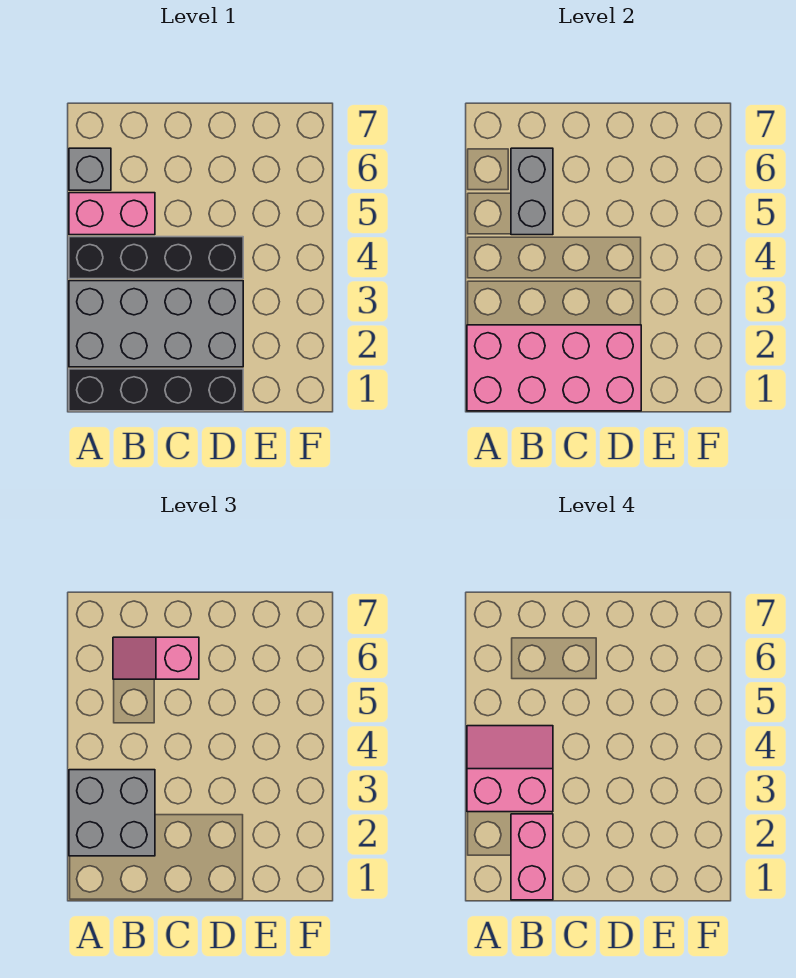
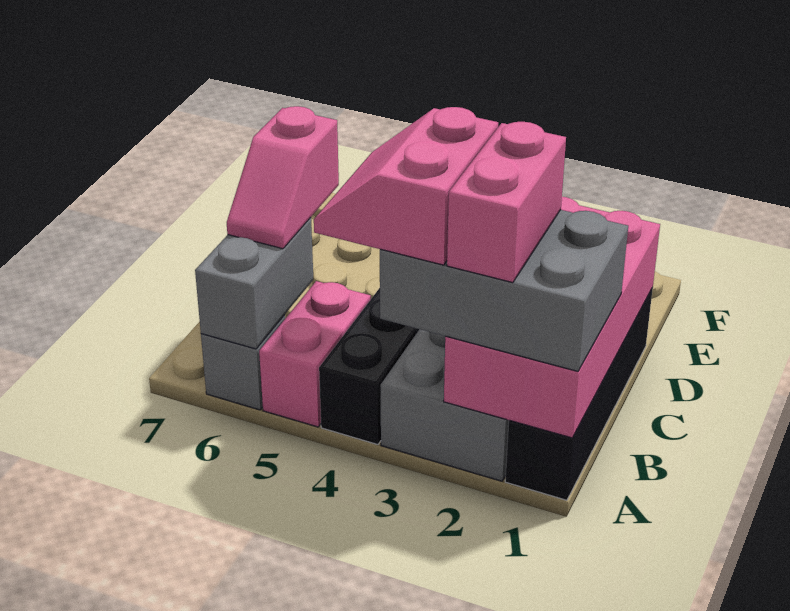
grey 2x2 brick [69,770,155,856] -> grey 2x3 brick [380,210,628,371]
pink 1x2 brick [511,814,553,900] -> pink 1x2 brick turned to [447,122,566,283]
grey 1x2 brick [511,148,553,235] -> grey 1x2 brick turned to [195,217,313,349]

